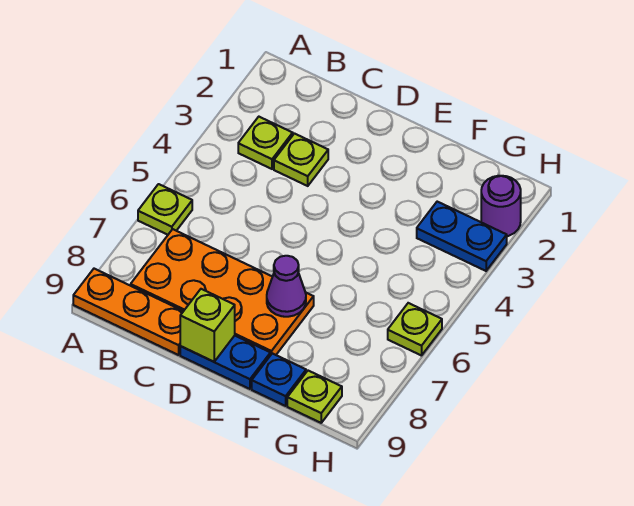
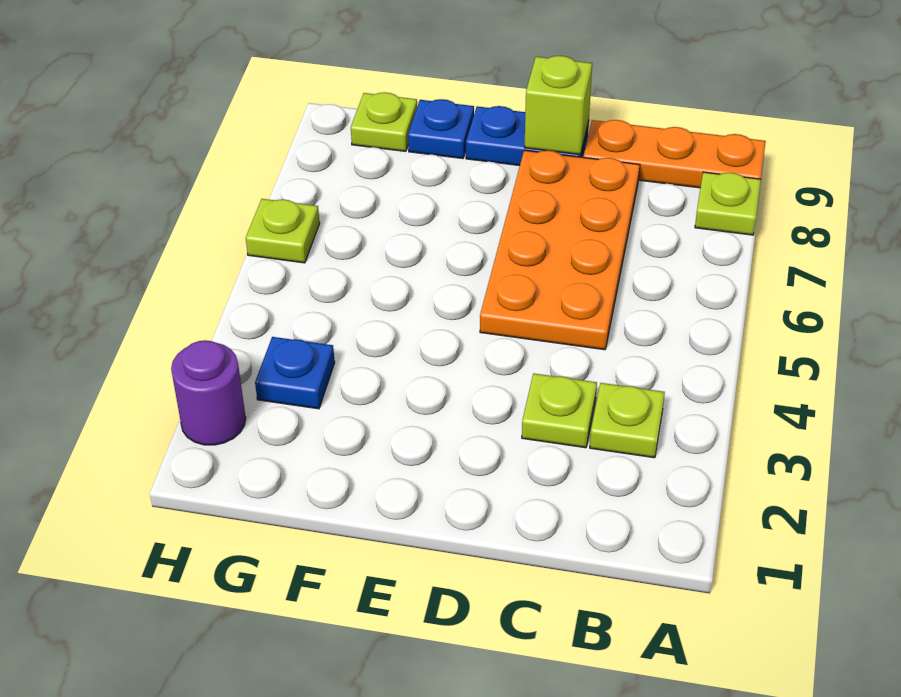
lime 1x1 plate [138,184,192,235] -> lime 1x1 plate moved to [695,172,761,235]
orange 2x4 plate [131,229,314,355] -> orange 2x4 plate turned to [480,150,640,350]
purple 1x1 cone [267,256,306,317] -> none
blue 1x2 plate [417,202,507,271] -> blue 1x1 plate [255,337,335,409]

